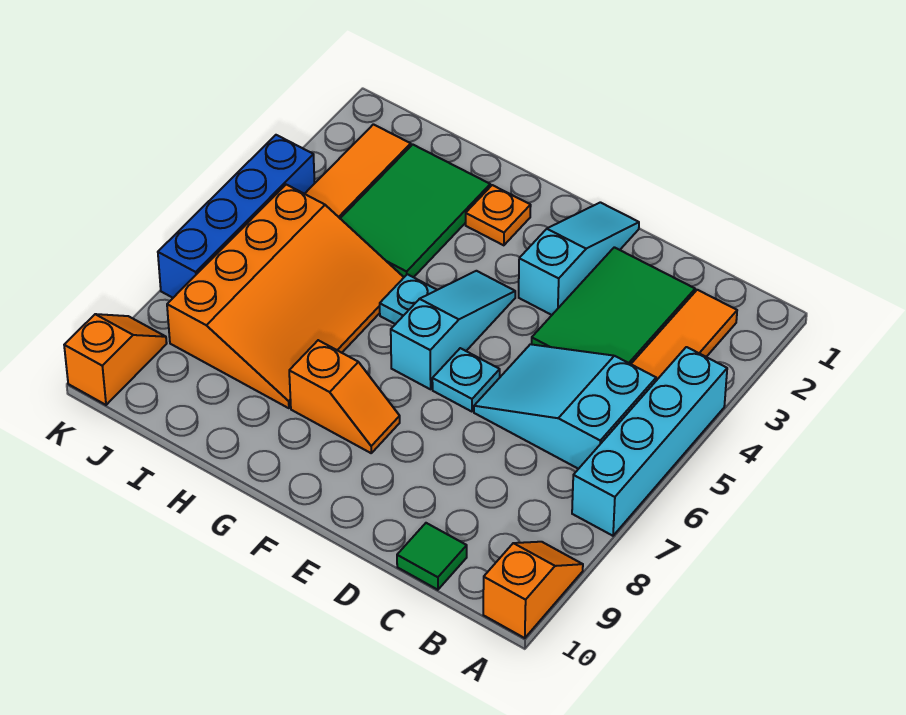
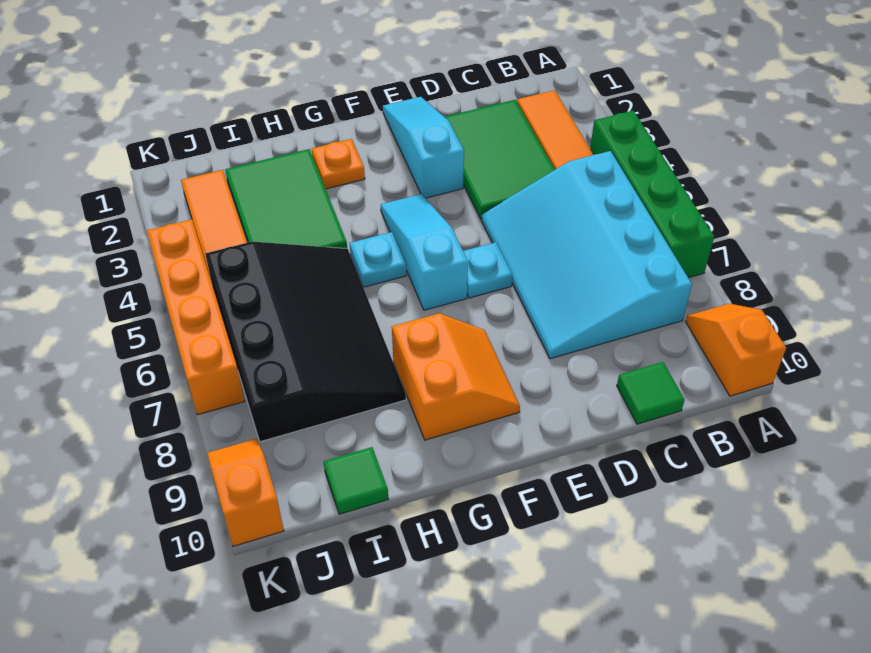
cyan 1x4 brick [572,347,727,536] -> green 1x4 brick [590,111,714,278]
cyan 2x3 slope [474,344,656,469] -> cyan 3x4 slope [481,151,692,359]
orange 1x2 slope [289,340,400,453] -> orange 2x2 slope [392,313,520,440]
orange 3x4 slope [167,185,404,408] -> black 3x4 slope [205,241,406,442]
none -> green 1x1 tile [324,447,388,514]
blue 1x4 brick [158,135,315,298] -> orange 1x4 brick [147,219,245,415]

